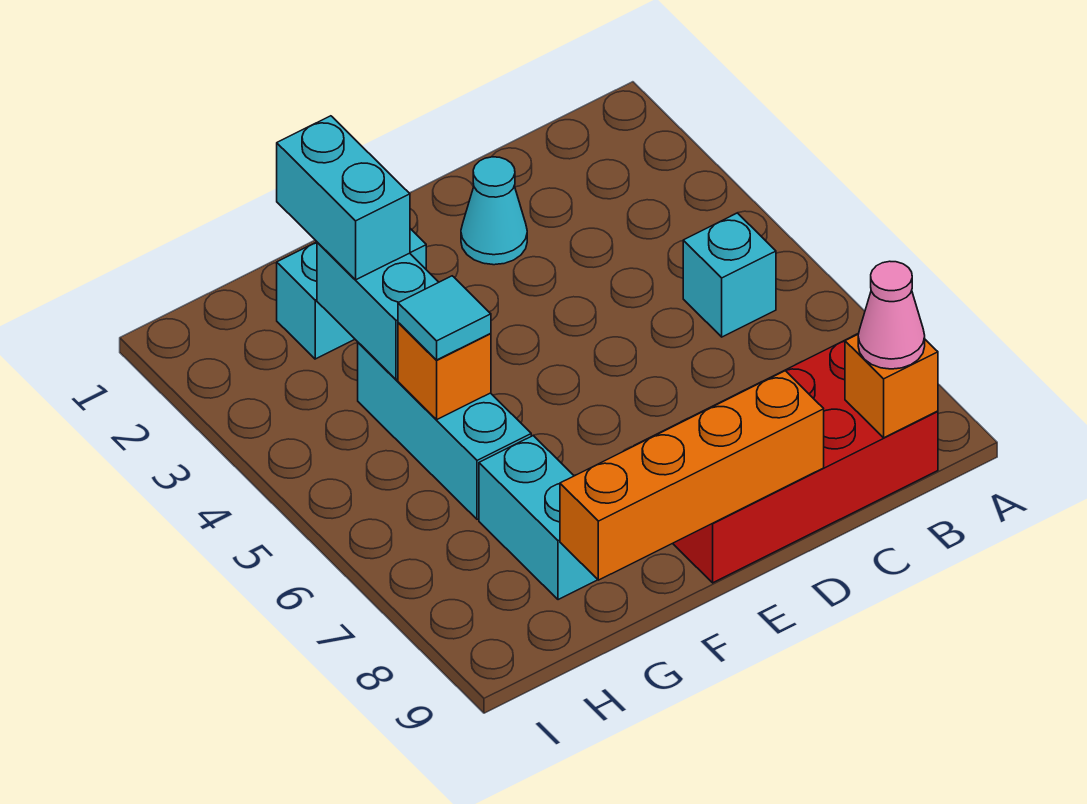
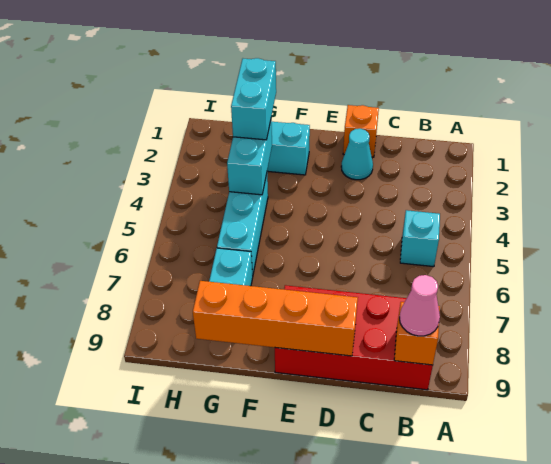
orange 1x1 brick [398,323,491,419] -> orange 1x1 brick moved to [343,105,379,157]
cyan 1x1 tile [398,276,491,360] -> none

